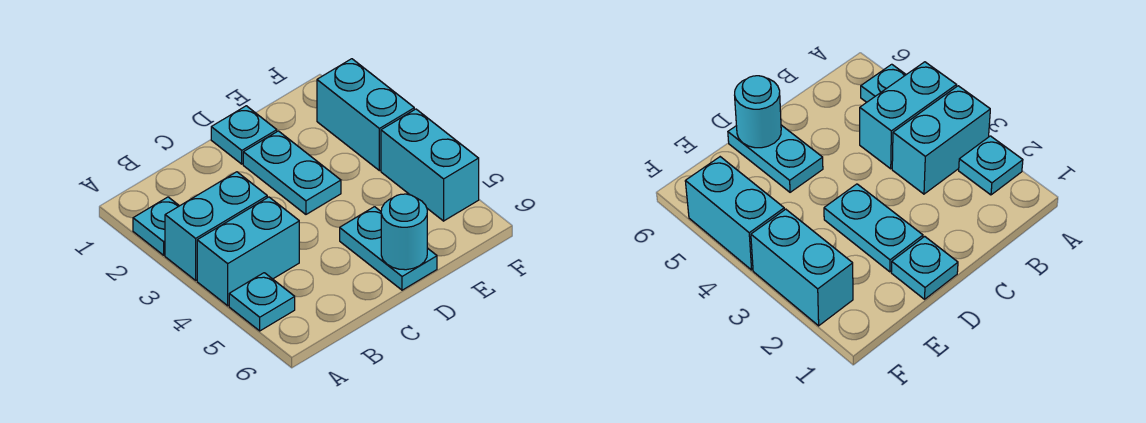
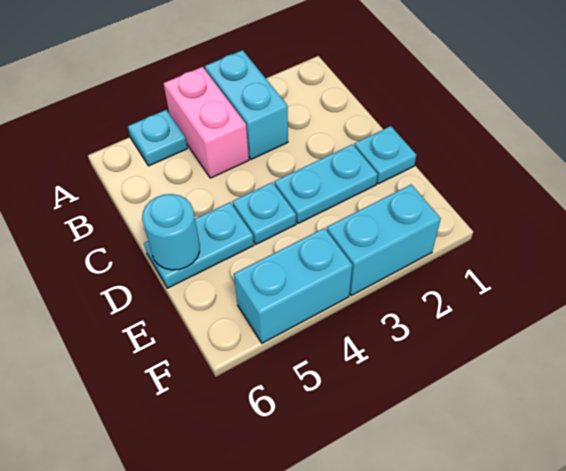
cyan 1x1 plate [133,197,179,255] -> cyan 1x1 plate moved to [232,182,296,244]
cyan 1x2 brick [197,197,299,306] -> pink 1x2 brick [164,67,249,178]

